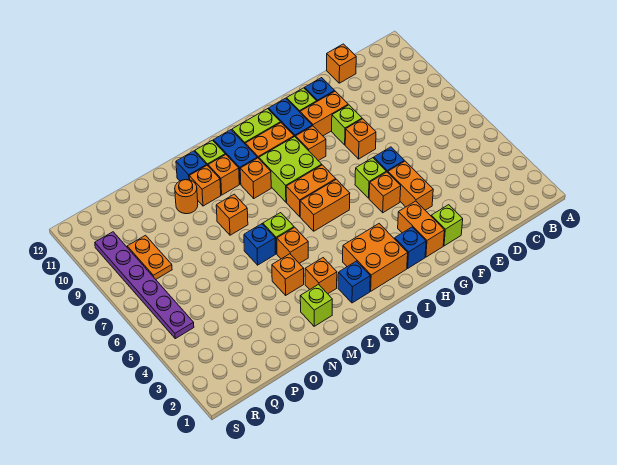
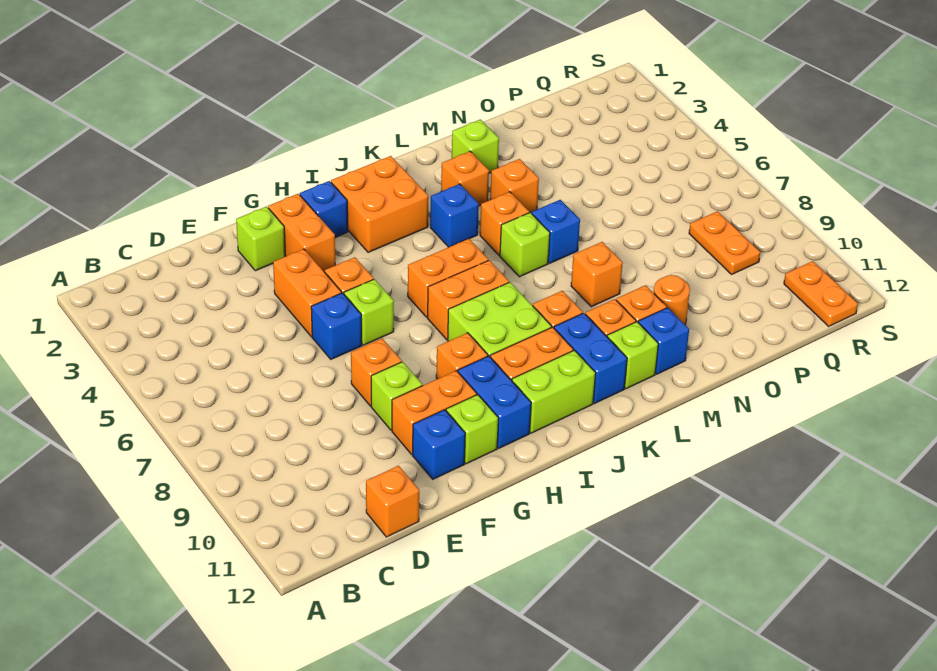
blue 1x1 brick [338,261,370,303] -> blue 1x1 brick moved to [430,184,479,247]
purple 1x6 plate [95,232,194,339] -> none
none -> orange 1x2 plate [784,261,858,326]

